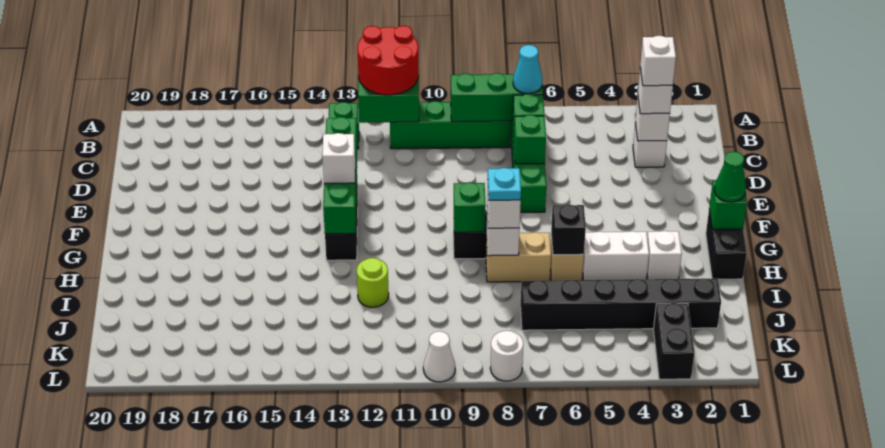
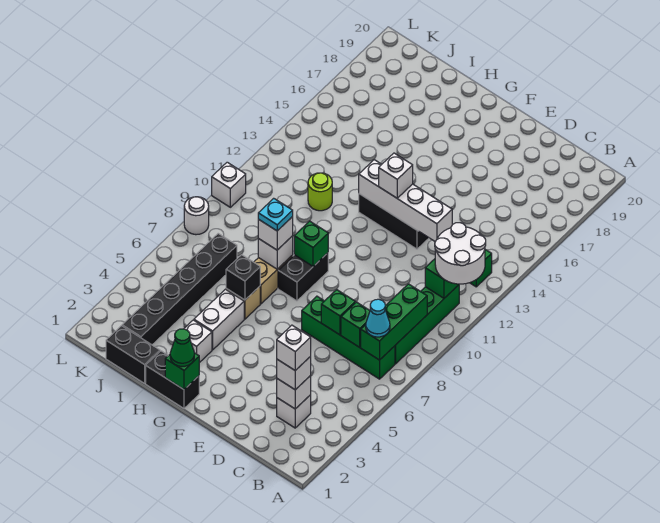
red 2x2 round brick [357,26,419,95] -> white 2x2 round brick [435,223,486,284]
green 1x4 brick [323,117,357,234] -> white 1x4 brick [359,160,452,242]
black 1x2 brick [654,303,694,379] -> black 1x2 brick moved to [106,326,160,383]
white 1x1 cone [423,331,455,382] -> white 1x1 brick [212,162,246,207]

